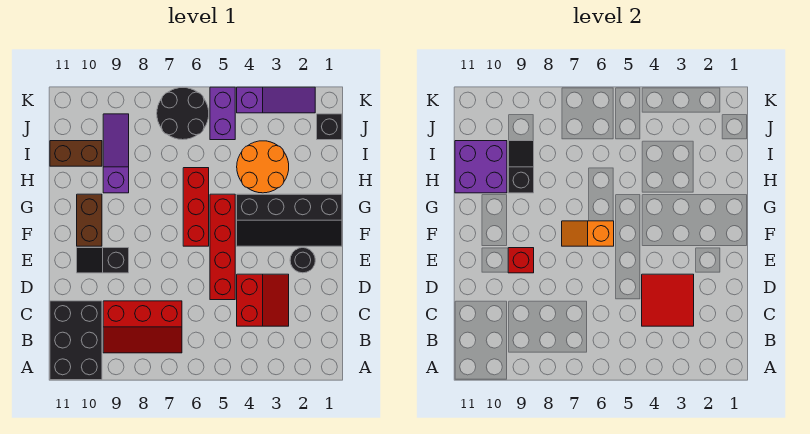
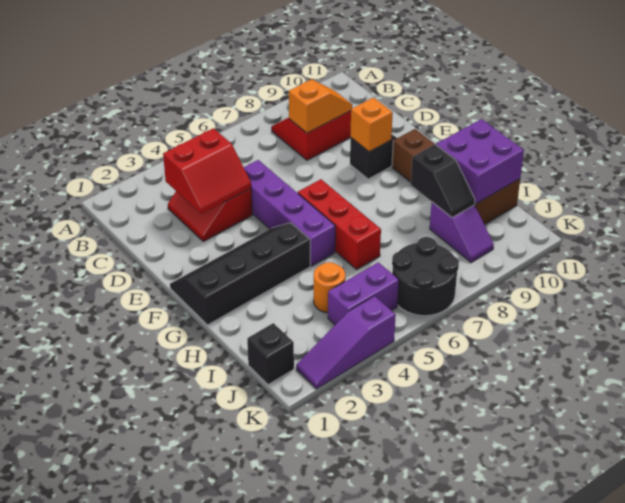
black 2x3 brick [50,301,102,380] -> none
red 2x3 slope [103,301,182,353] -> red 2x2 slope [271,111,351,160]
red 2x2 tile [642,274,694,326] -> red 2x2 slope [163,128,251,214]
red 1x4 brick [210,194,235,300] -> purple 1x4 brick [244,160,335,266]
black 1x1 round brick [290,248,315,273] -> none
red 1x1 brick [508,248,534,273] -> orange 1x1 brick [350,98,393,152]
orange 1x2 slope [562,221,614,246] -> orange 1x2 slope moved to [289,79,352,133]
orange 2x2 round brick [237,141,289,193] -> orange 1x1 round brick [314,262,345,313]
purple 1x3 slope [103,114,129,193] -> purple 1x2 slope [430,202,494,263]
purple 1x2 brick [210,87,235,140] -> purple 1x2 brick turned to [328,262,399,325]

